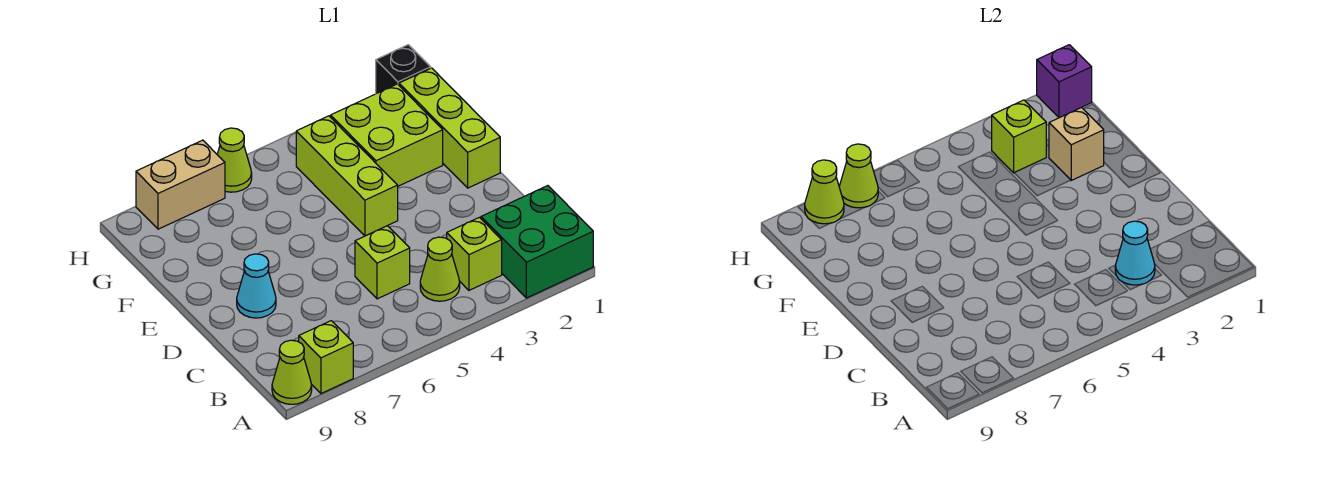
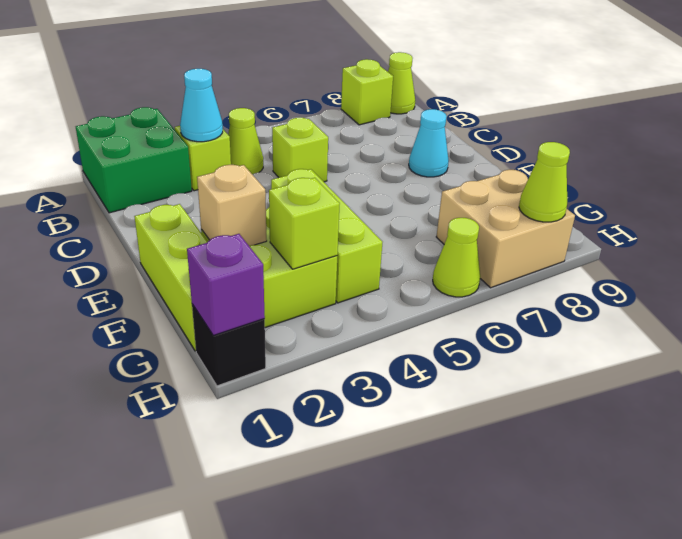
tan 1x2 brick [136,140,225,229] -> tan 2x2 brick [436,170,575,288]
lime 1x1 cone [839,144,878,208] -> none

